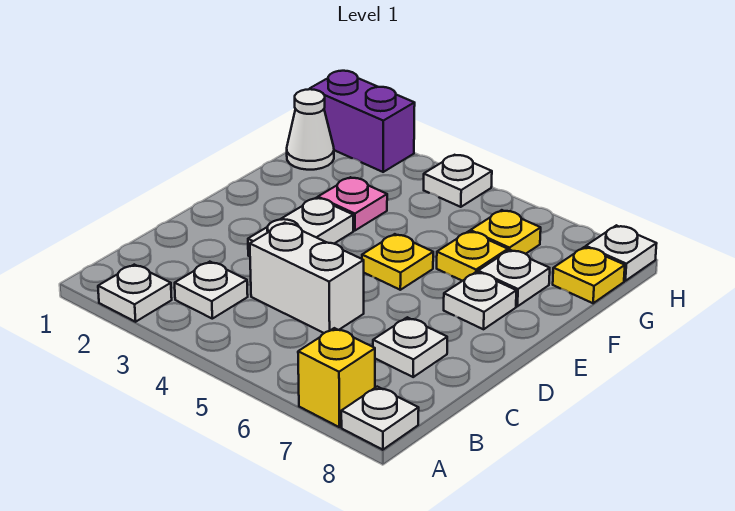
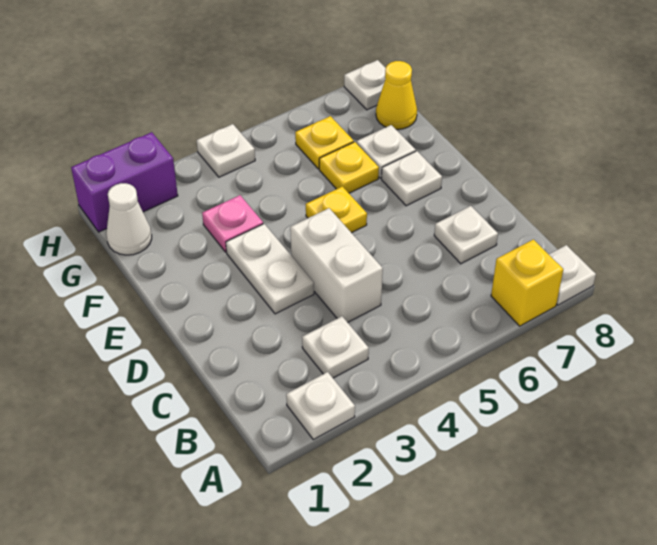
white 1x2 brick [250,223,364,333] -> white 1x2 brick turned to [290,208,383,322]
yellow 1x1 plate [553,247,625,303] -> yellow 1x1 cone [376,61,417,129]

